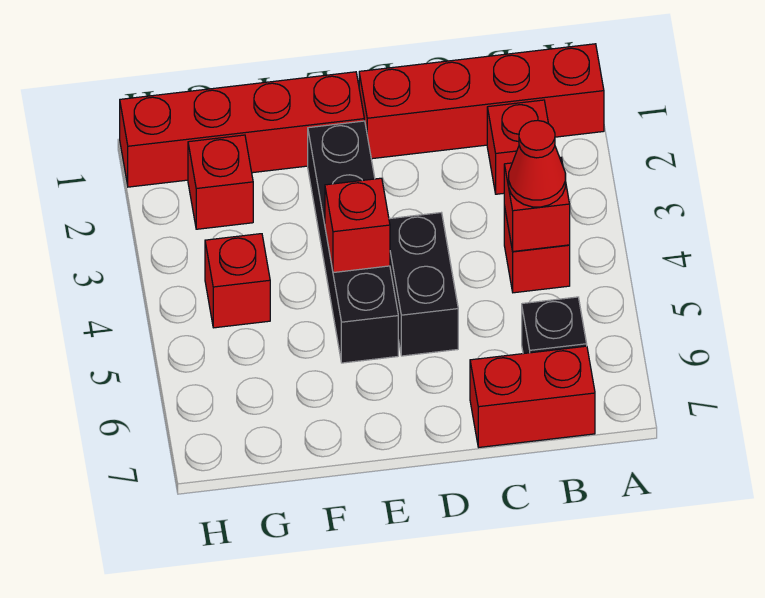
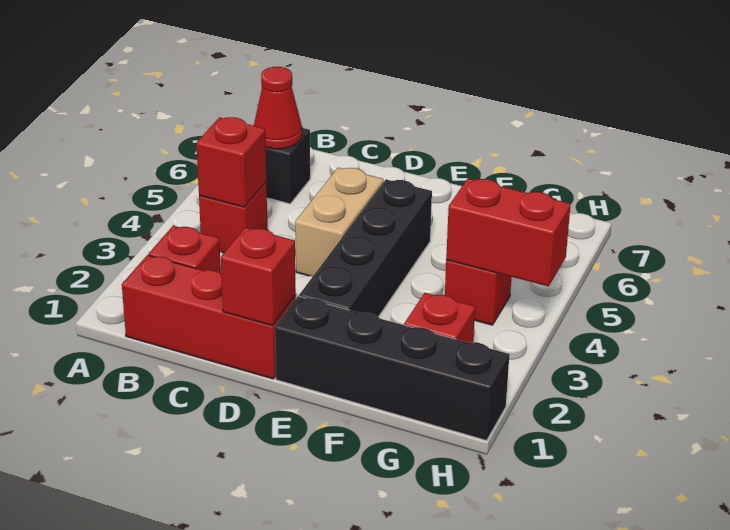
red 1x4 brick [359,44,604,159] -> red 1x3 brick [122,255,296,379]
red 1x1 cone [509,120,566,207] -> red 1x1 cone moved to [254,67,302,149]
red 1x2 brick [470,346,595,447] -> red 1x2 brick moved to [446,178,571,286]
black 1x2 brick [389,213,458,356] -> tan 1x2 brick [295,168,383,276]
red 1x4 brick [120,72,364,187] -> black 1x4 brick [275,296,510,440]
red 1x1 brick [325,178,390,273] -> red 1x1 brick moved to [221,227,296,326]

